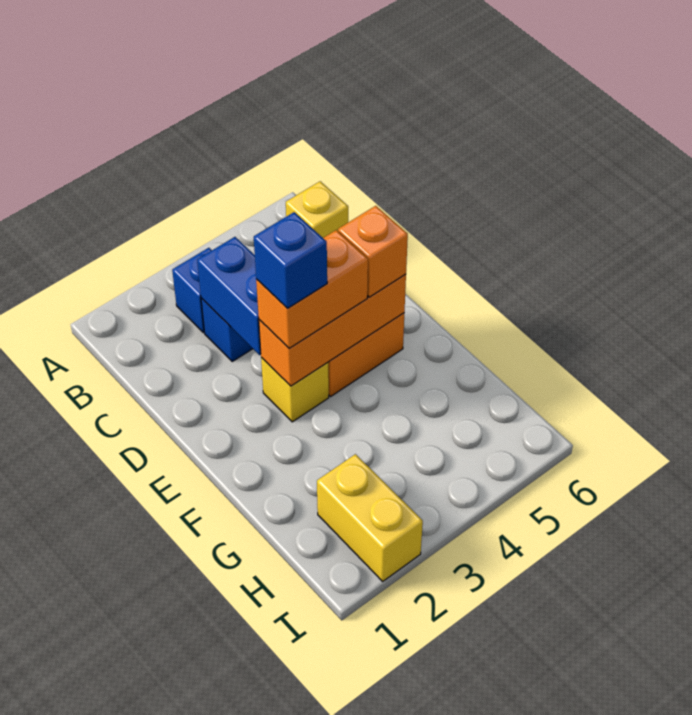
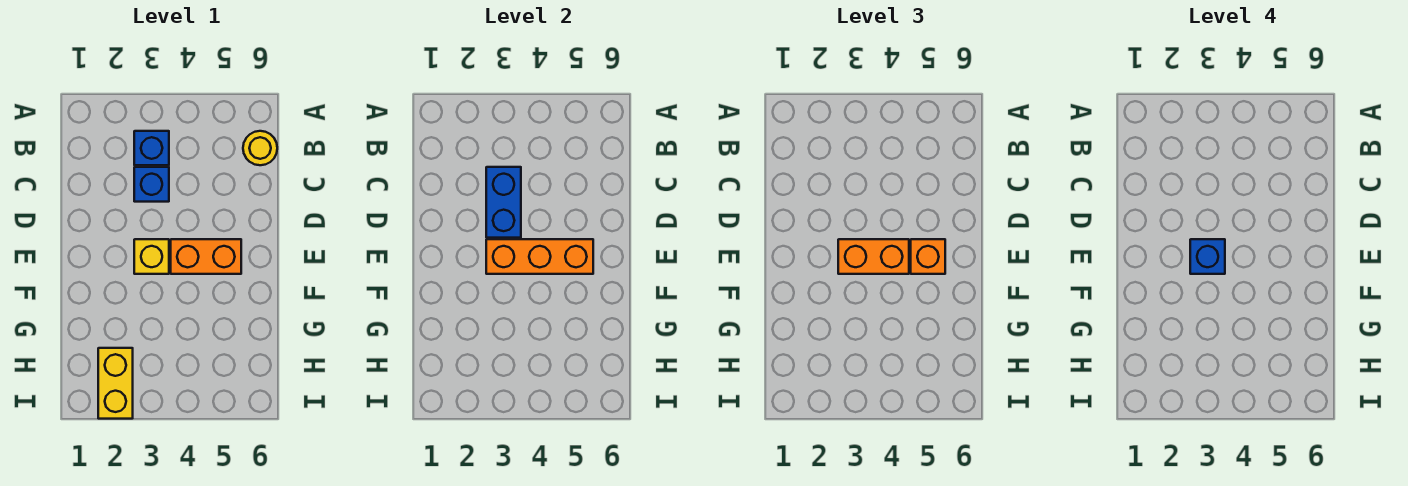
yellow 1x1 brick [286,181,348,238] -> yellow 1x1 round brick [243,131,277,165]

